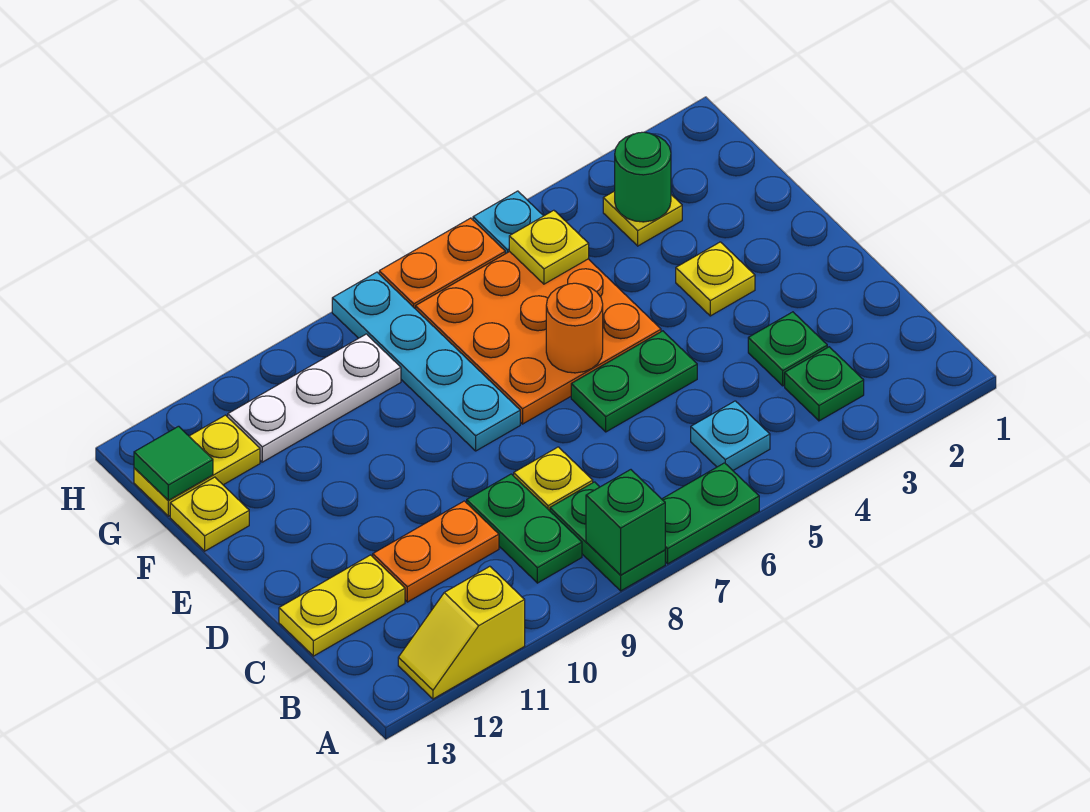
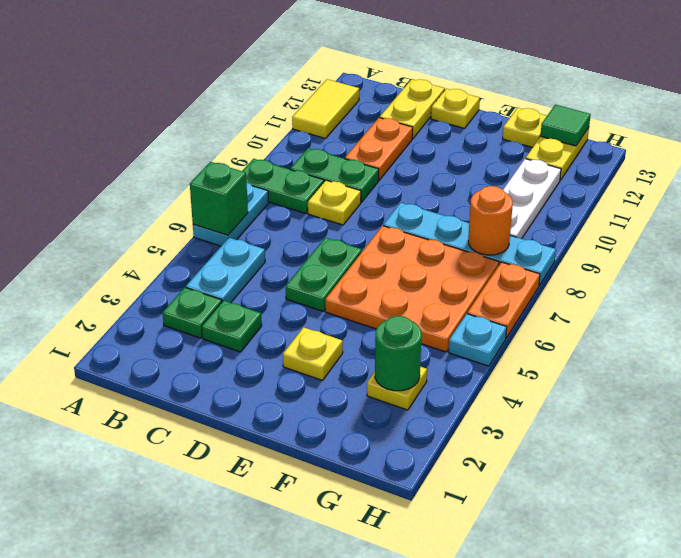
green 1x2 plate [662,463,759,564] -> cyan 1x2 plate [193,183,269,246]
green 1x1 brick [586,470,665,575] -> green 1x1 brick moved to [190,162,248,235]
yellow 1x2 slope [398,566,525,699] -> yellow 1x2 tile [292,79,359,139]
cyan 1x1 plate [691,401,770,470] -> cyan 1x2 plate [186,238,265,303]
orange 1x1 round brick [546,283,603,373] -> orange 1x1 round brick moved to [468,186,513,255]
yellow 1x1 plate [509,210,589,284] -> yellow 1x1 plate moved to [431,89,480,128]

